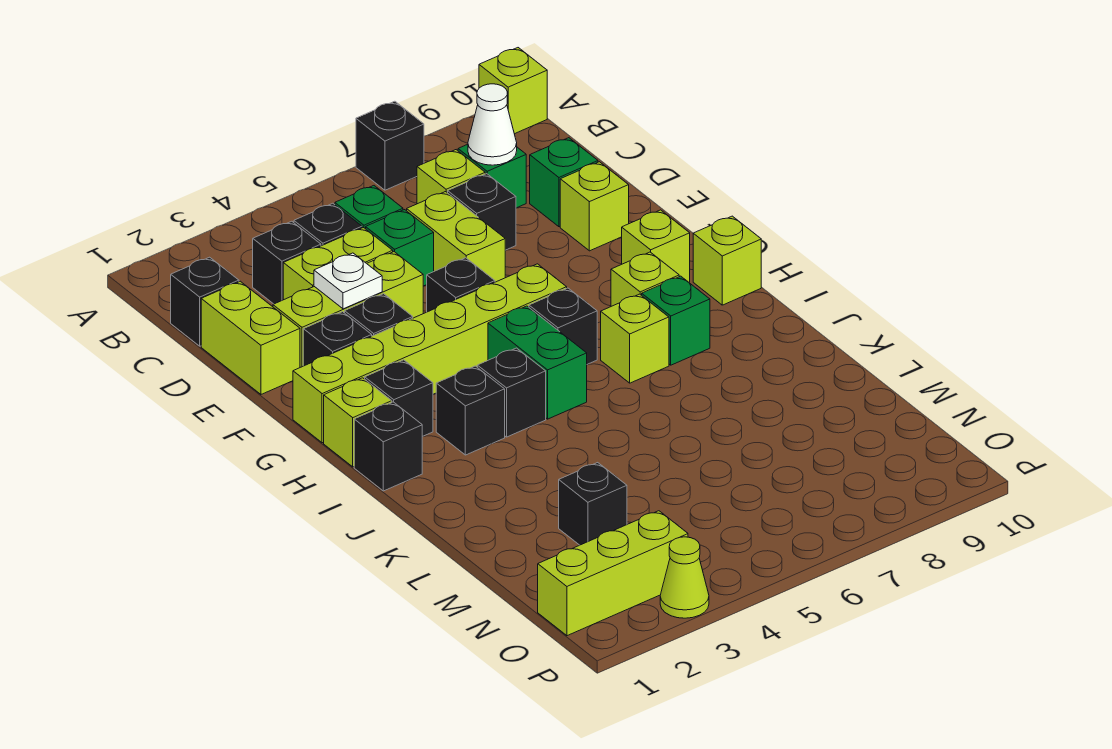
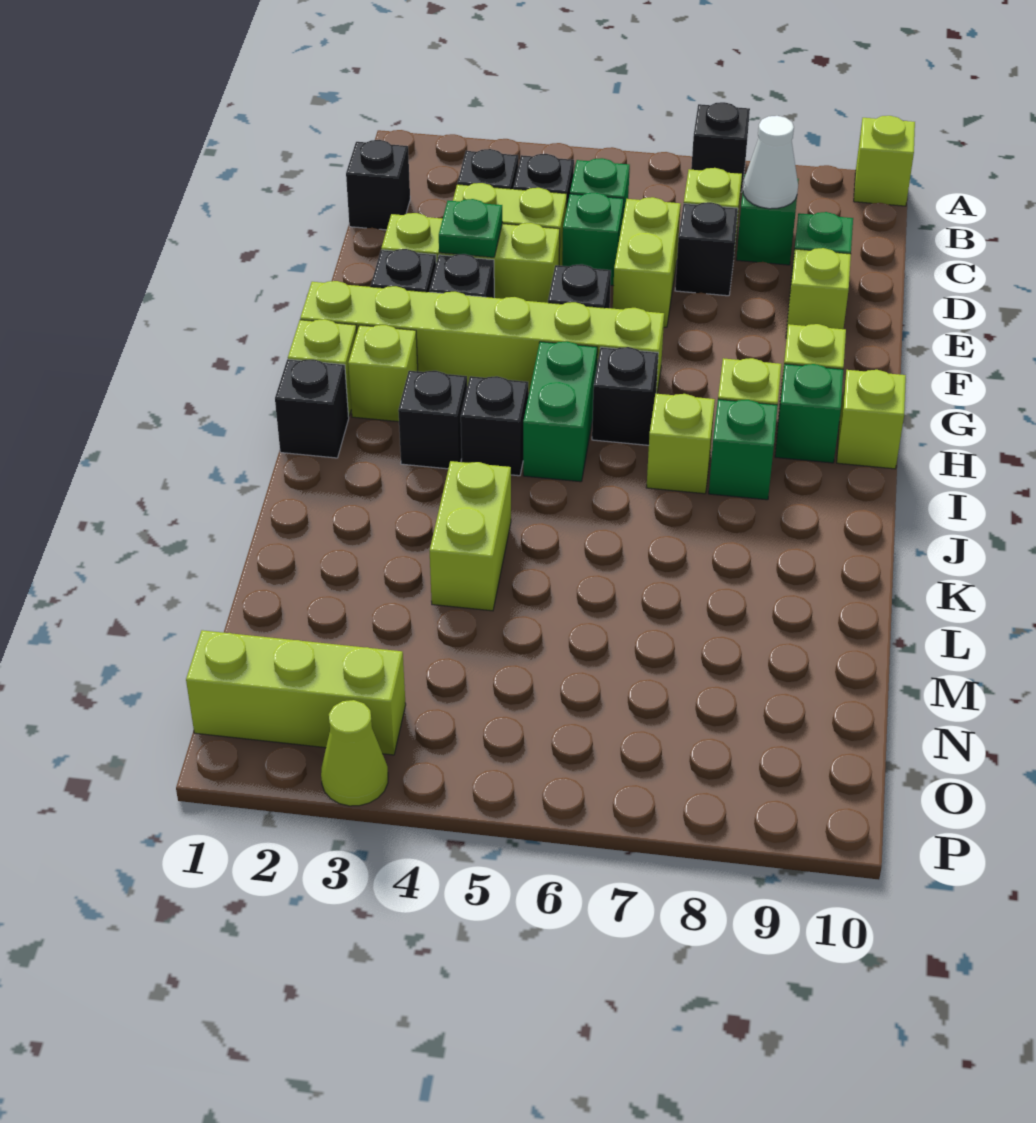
lime 1x2 brick [201,281,300,394] -> lime 1x2 brick moved to [430,461,511,611]
white 1x1 plate [314,253,382,309] -> green 1x1 plate [439,199,502,257]
black 1x1 brick [365,360,433,437] -> lime 1x1 brick [348,325,418,422]
none -> green 1x1 brick [775,364,843,463]
black 1x1 brick [559,463,627,545] -> none

